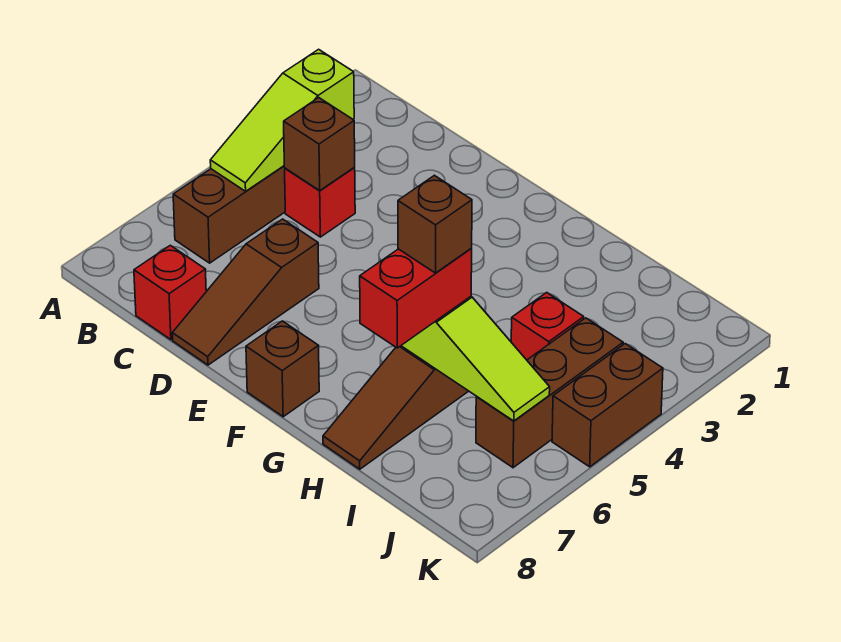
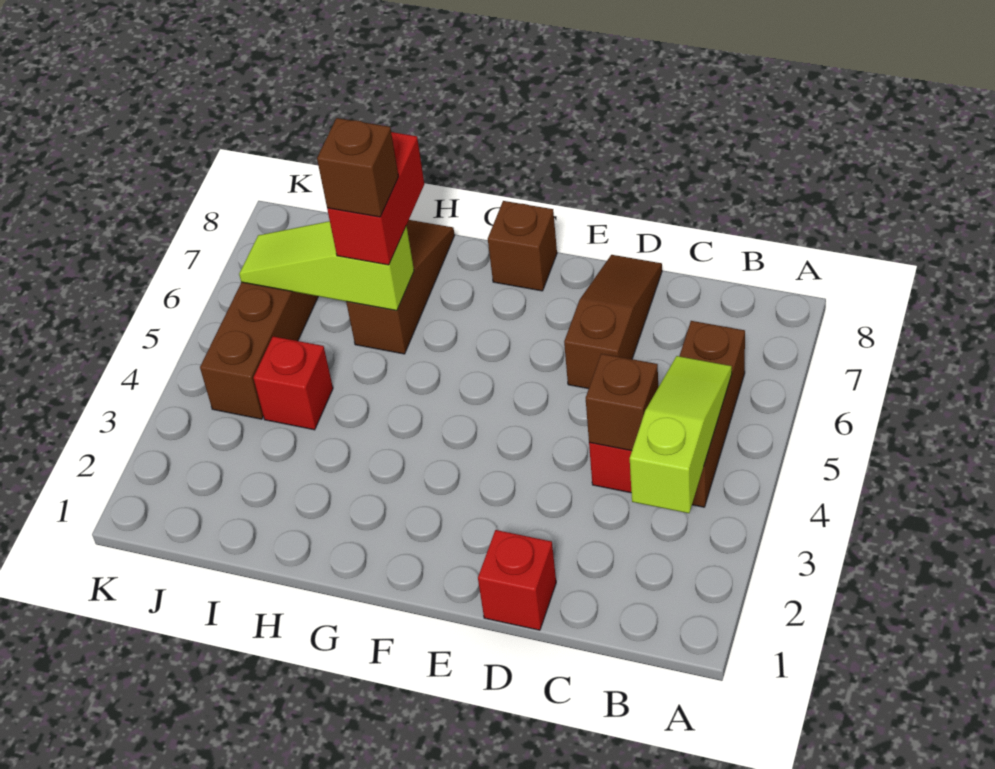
red 1x1 brick [134,245,206,340] -> red 1x1 brick moved to [478,530,556,630]
brown 1x2 brick [552,344,663,467] -> none

